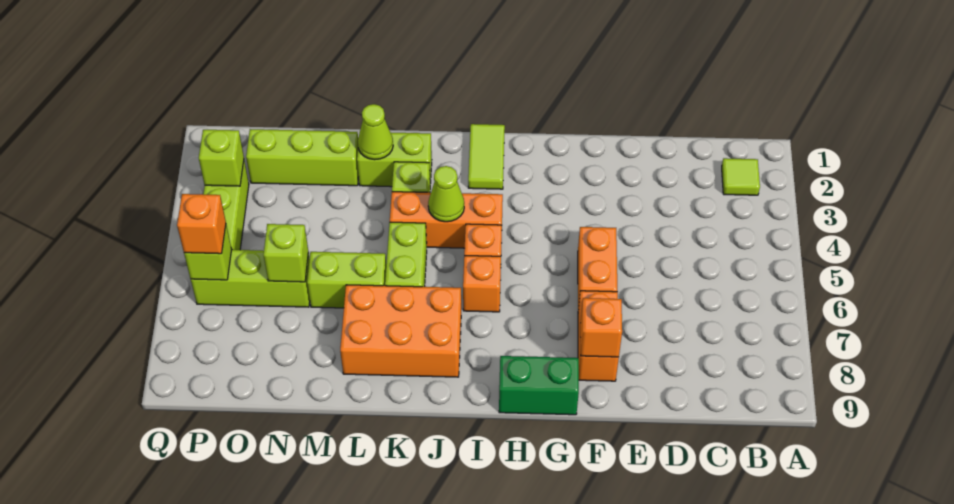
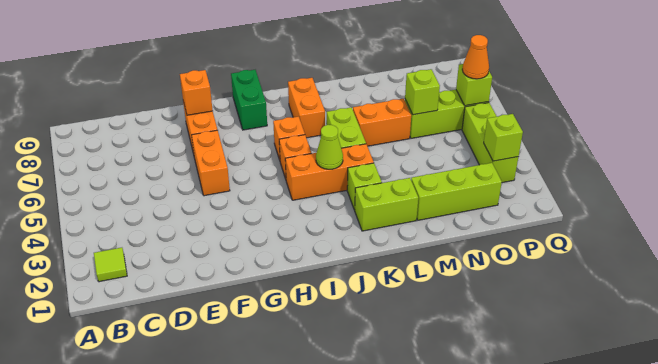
green 1x2 brick [499,356,579,415] -> green 1x2 brick turned to [231,70,267,130]
lime 1x2 tile [468,124,505,189] -> none
orange 2x3 brick [340,285,461,377] -> orange 1x2 brick [288,78,325,138]
lime 1x1 cone [358,104,393,160] -> none
lime 1x2 brick [307,252,386,308] -> orange 1x2 brick [353,99,411,146]
orange 1x1 brick [177,194,226,254] -> orange 1x1 cone [462,35,489,79]

